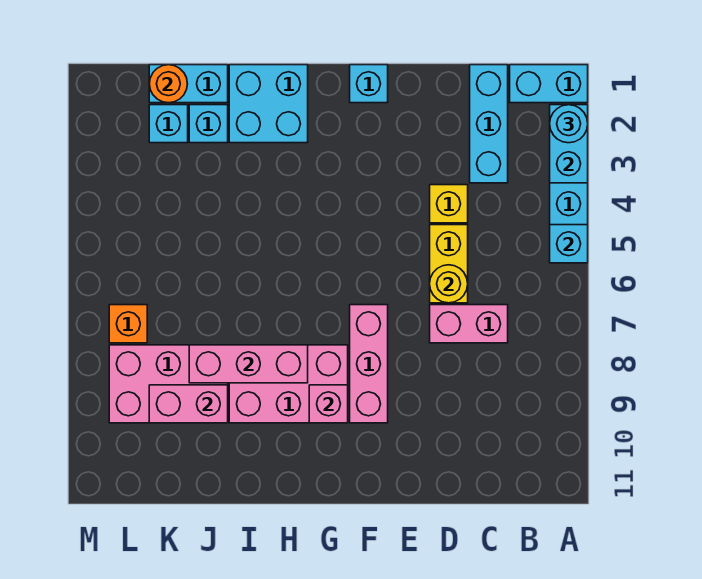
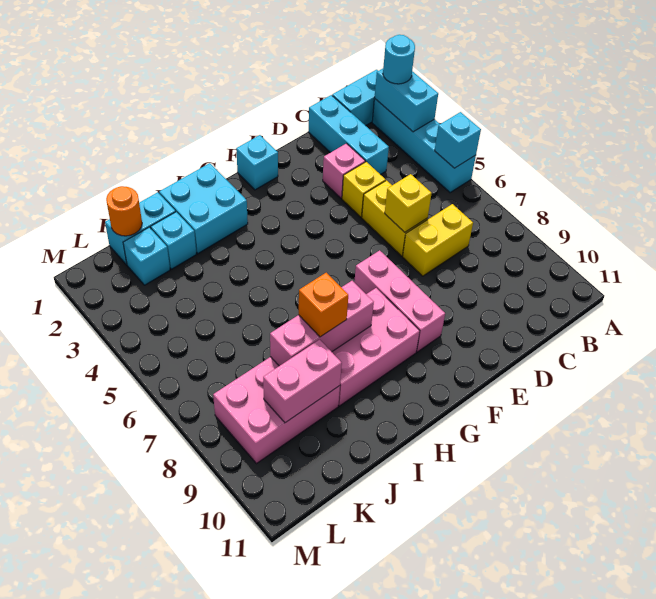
pink 1x2 brick [430,305,508,343] -> yellow 1x2 brick [403,204,473,276]
yellow 1x1 round brick [430,265,468,303] -> yellow 1x1 brick [385,174,432,232]
pink 1x1 brick [309,385,348,423] -> pink 1x1 brick moved to [323,143,365,198]
orange 1x1 brick [109,305,147,343] -> orange 1x1 brick moved to [299,273,348,337]

